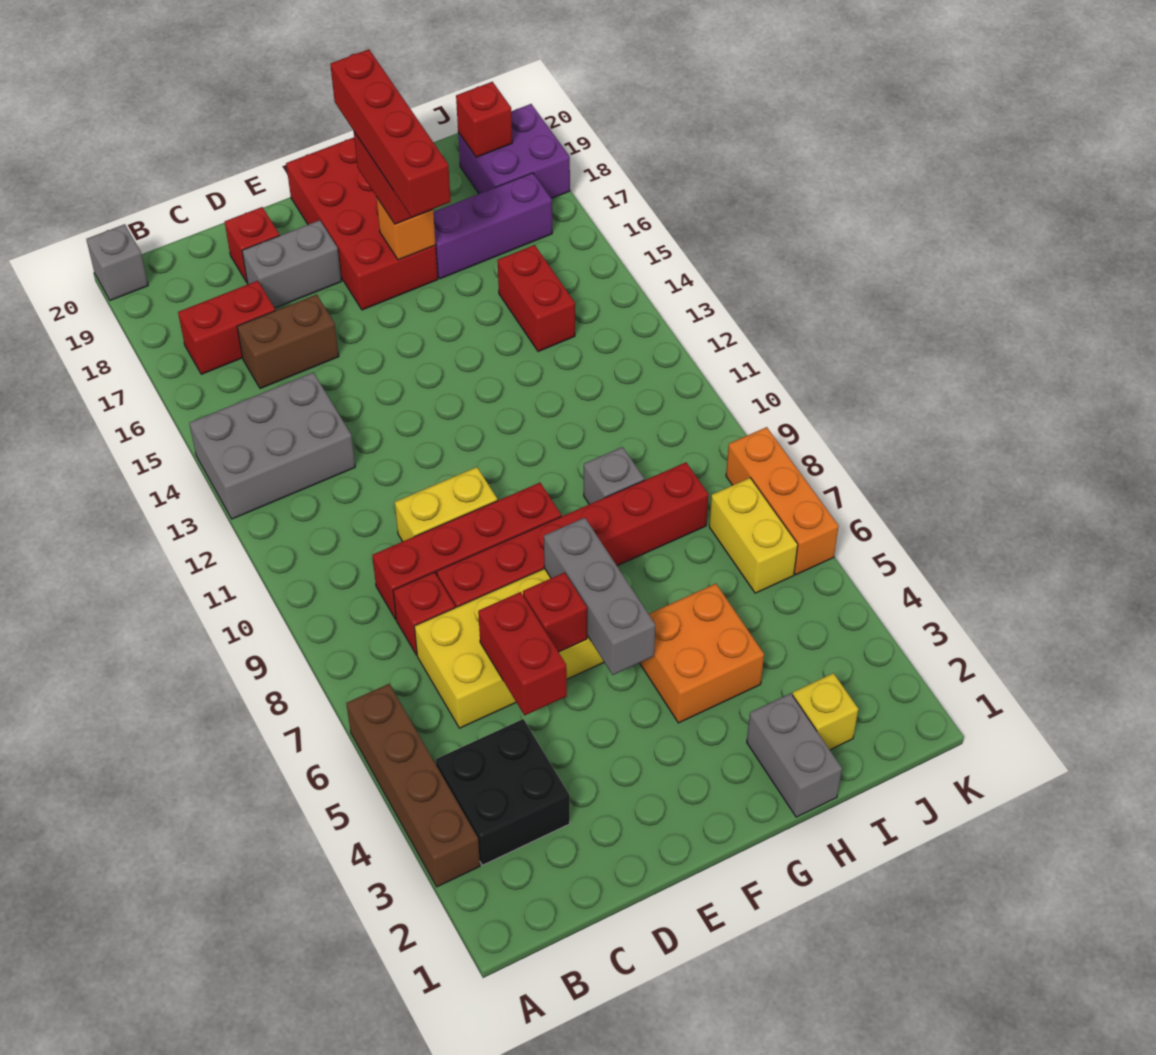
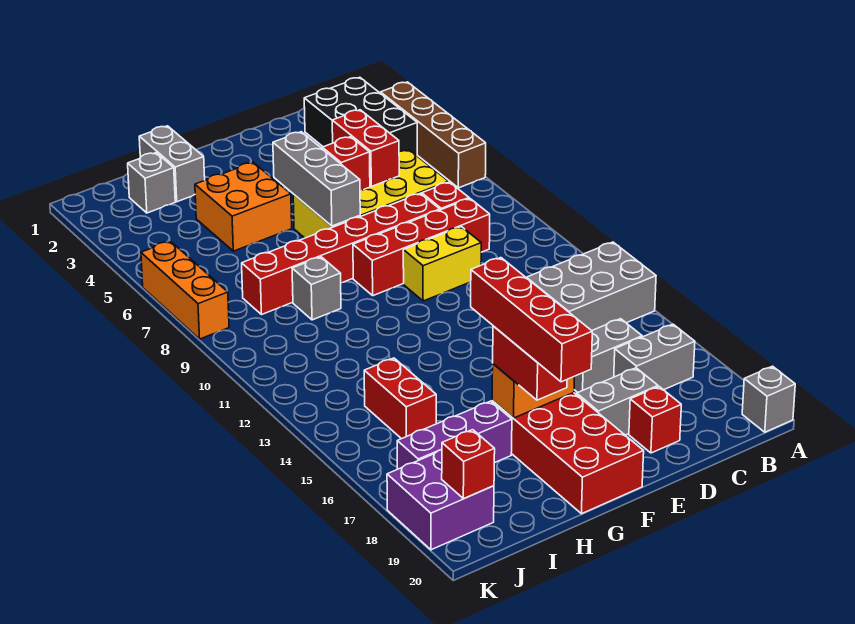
black 2x2 brick [436,719,570,865] -> black 2x3 brick [304,77,417,156]
red 1x2 brick [178,281,275,374] -> grey 1x2 brick [614,324,695,390]
brown 1x2 brick [237,295,339,389] -> grey 1x2 brick [574,319,642,392]
orange 1x1 brick [377,198,436,260] -> orange 1x2 brick [492,364,575,418]
yellow 1x1 brick [793,673,858,750] -> grey 1x1 brick [128,153,175,213]
yellow 1x2 brick [709,478,798,593] -> none

